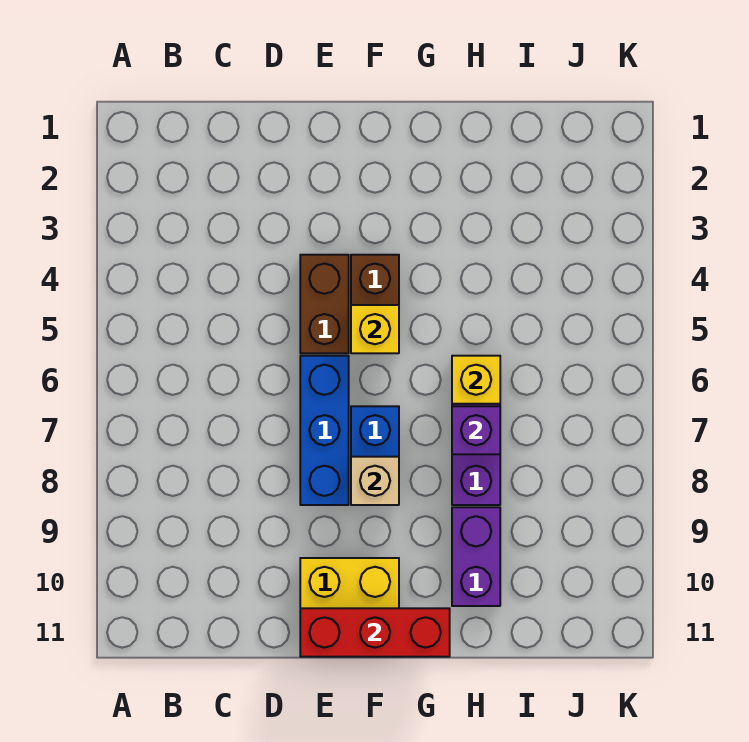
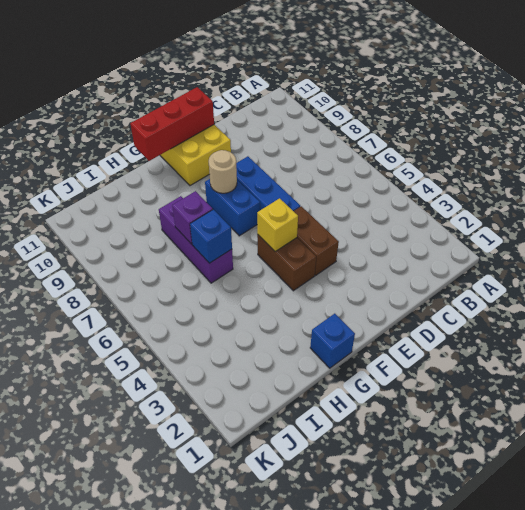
tan 1x1 brick [351,457,399,505] -> tan 1x1 round brick [209,150,237,193]
none -> blue 1x1 brick [310,314,355,368]
yellow 1x1 brick [452,356,500,404] -> blue 1x1 brick [190,209,232,263]
purple 1x2 brick [452,507,500,606] -> none

